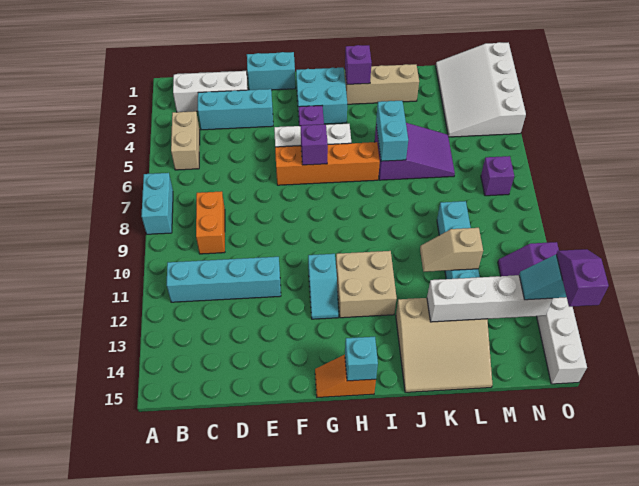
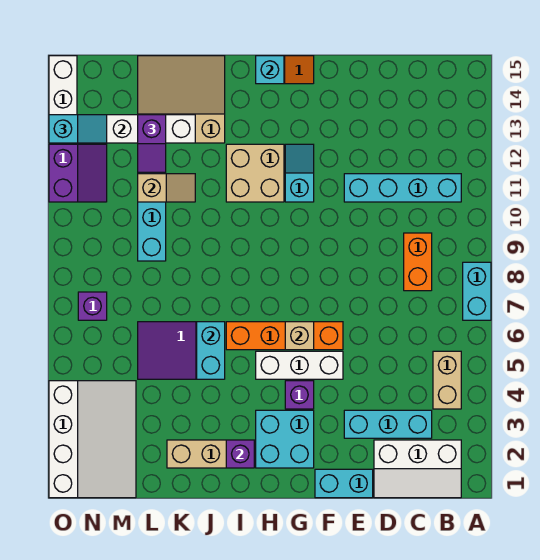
purple 1x1 brick [301,124,328,165] -> tan 1x1 brick [285,322,314,350]
purple 1x2 slope [556,249,609,307] -> purple 1x2 slope moved to [138,115,166,172]

